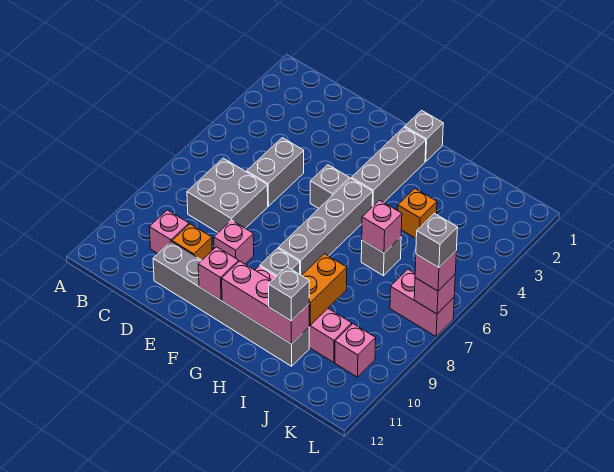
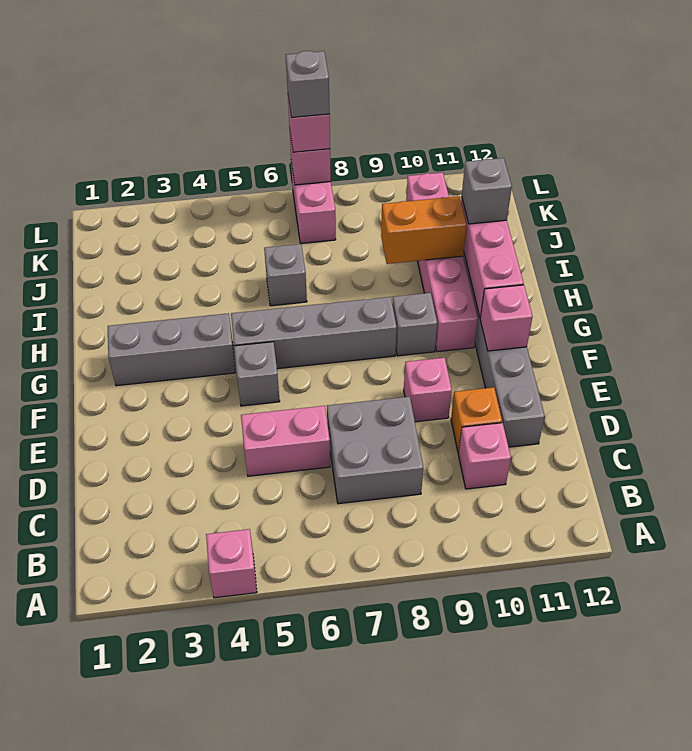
grey 1x2 brick [247,138,304,206] -> pink 1x2 brick [241,406,330,476]
grey 1x1 brick [405,110,443,161] -> none
orange 1x1 brick [398,189,437,238] -> none
pink 1x1 brick [362,200,402,253] -> pink 1x1 brick moved to [206,529,257,598]

